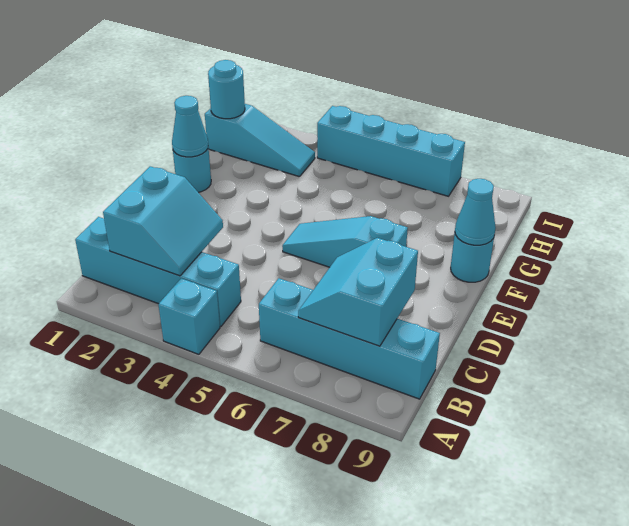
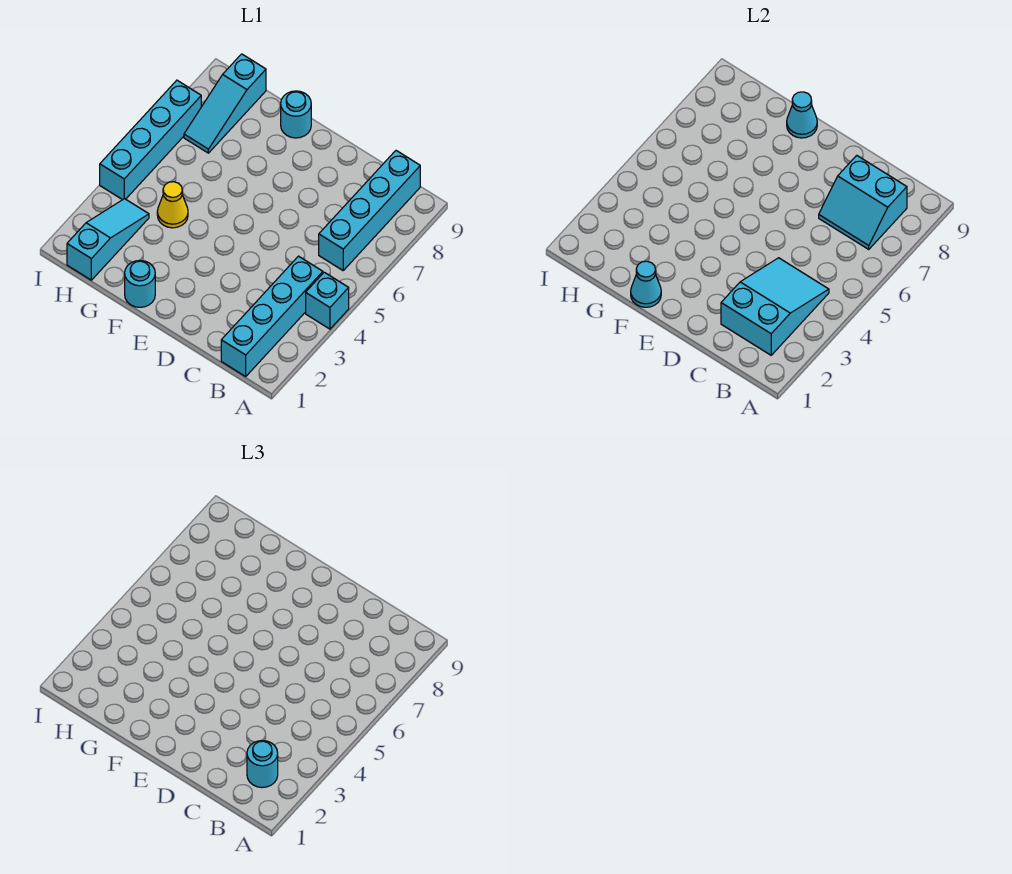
cyan 2x2 slope [103,166,223,276] -> cyan 2x3 slope [721,258,829,355]
cyan 1x3 slope [282,216,408,267] -> cyan 1x3 slope moved to [184,54,266,153]
none -> yellow 1x1 cone [157,182,188,228]
cyan 1x1 round brick [208,60,245,119] -> cyan 1x1 round brick moved to [247,741,278,788]

